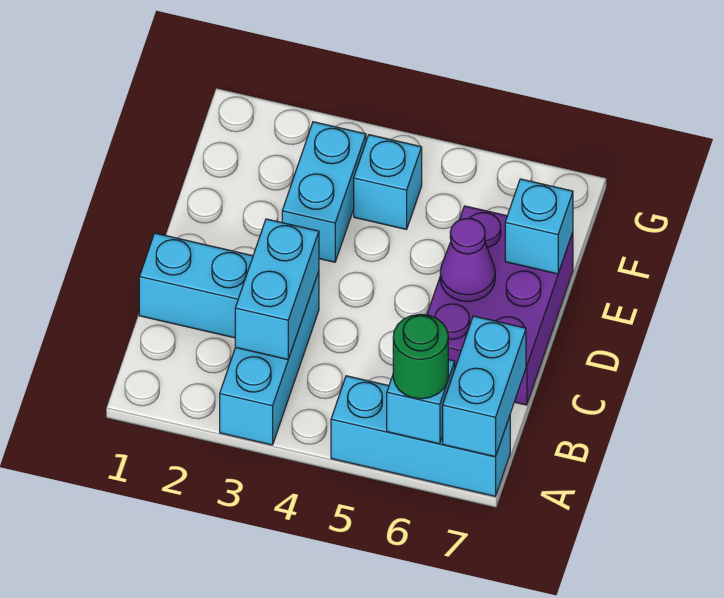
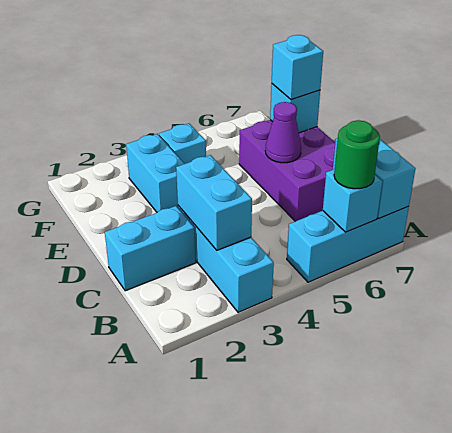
none -> cyan 1x1 brick [272,35,323,100]

